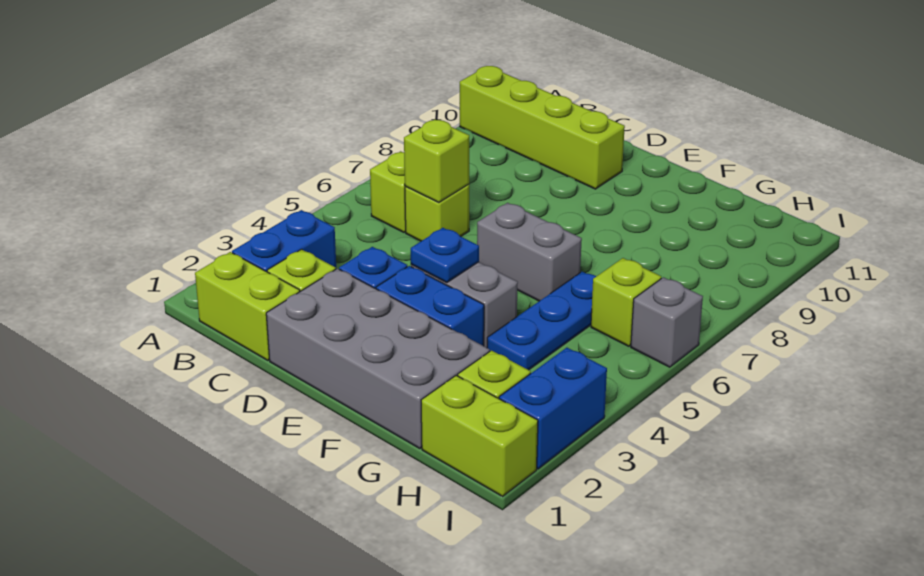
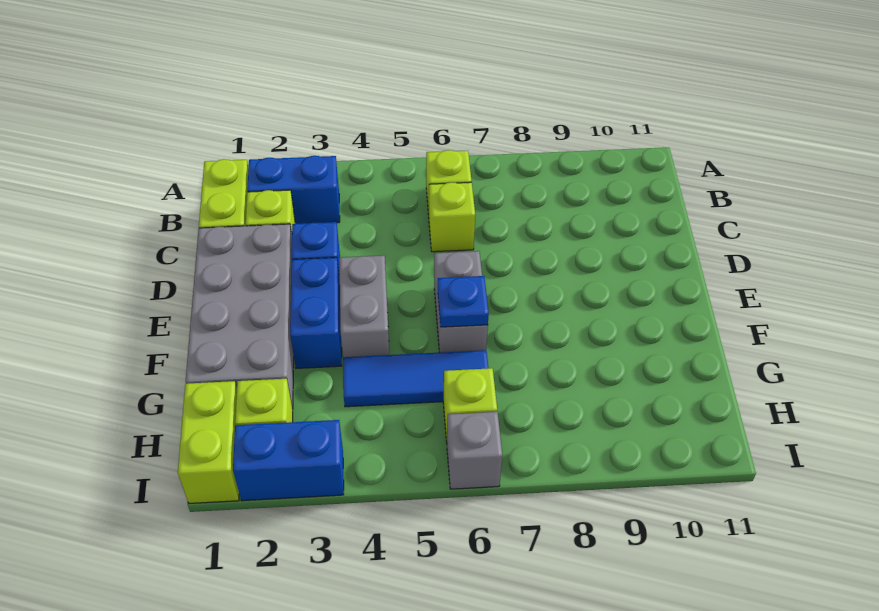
lime 1x4 brick [460,66,625,189] -> none
lime 1x1 brick [404,120,469,203] -> none
blue 1x1 plate [411,228,479,283] -> blue 1x1 plate moved to [438,276,489,327]
blue 1x3 plate [487,272,596,370] -> blue 1x3 tile [343,350,488,407]

